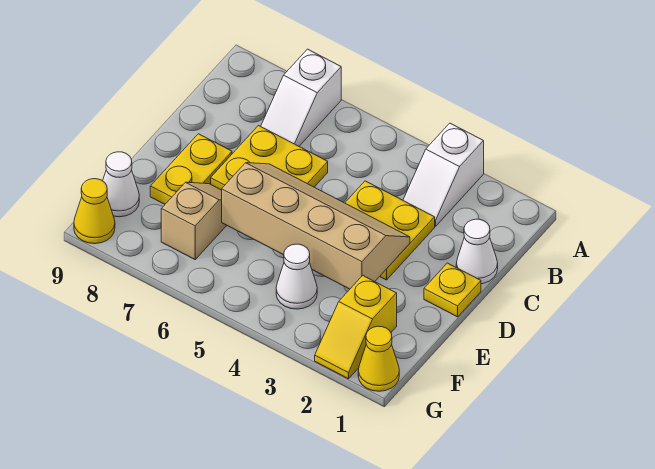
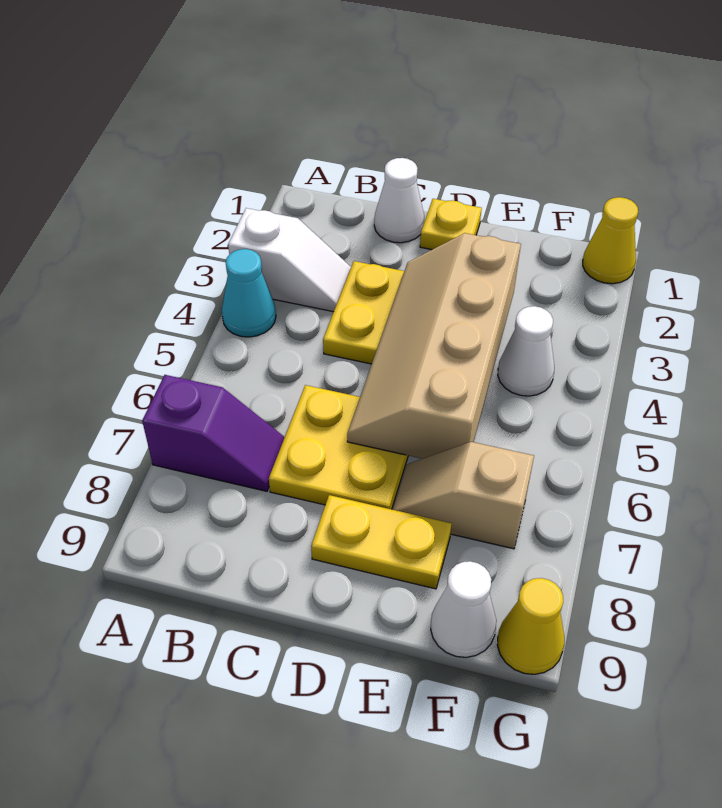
none -> cyan 1x1 cone [222,249,276,337]
white 1x2 slope [261,49,341,146] -> purple 1x2 slope [142,375,284,491]
yellow 1x2 slope [315,276,397,379] -> none

